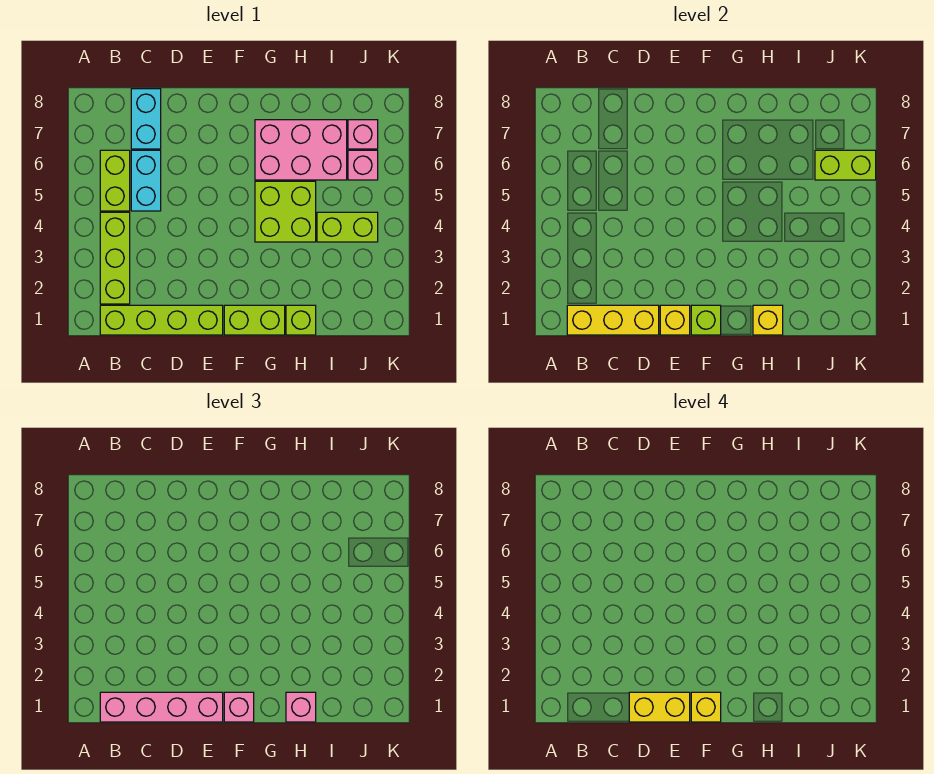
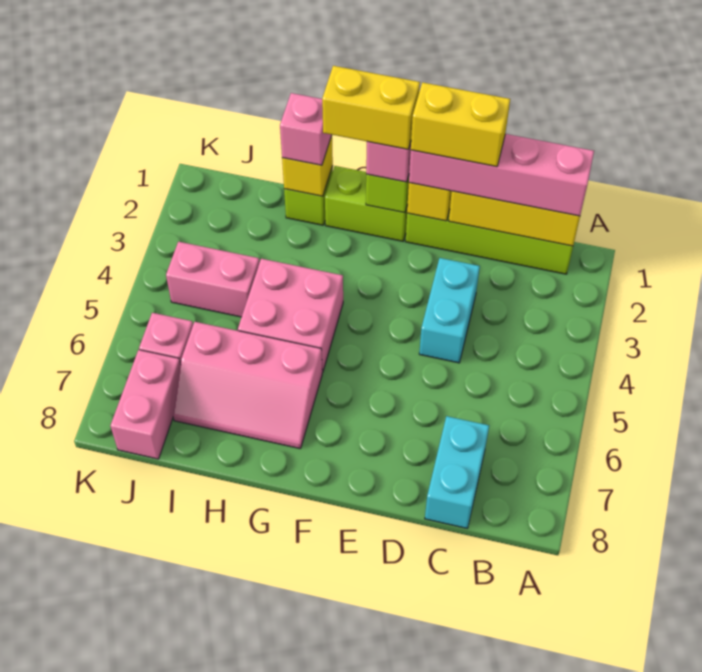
lime 1x3 brick [100,212,130,304] -> none
lime 1x2 brick [100,150,130,211] -> none
cyan 1x2 brick [131,150,161,211] -> cyan 1x2 brick moved to [419,258,480,363]
yellow 1x1 brick [691,692,721,722] -> yellow 1x2 brick [322,66,420,149]
lime 2x2 brick [255,181,316,242] -> pink 2x2 brick [238,259,343,373]
pink 2x3 brick [255,120,347,180] -> pink 2x3 slope [173,322,322,449]
lime 1x2 brick [317,212,378,242] -> pink 1x2 brick [166,242,259,317]
lime 1x2 brick [815,150,876,180] -> none
pink 1x1 brick [348,120,378,149] -> pink 1x2 brick [111,350,181,459]

